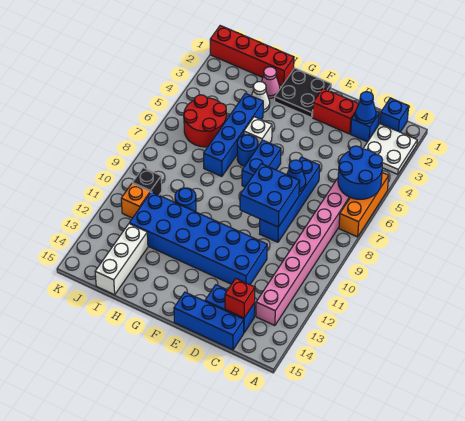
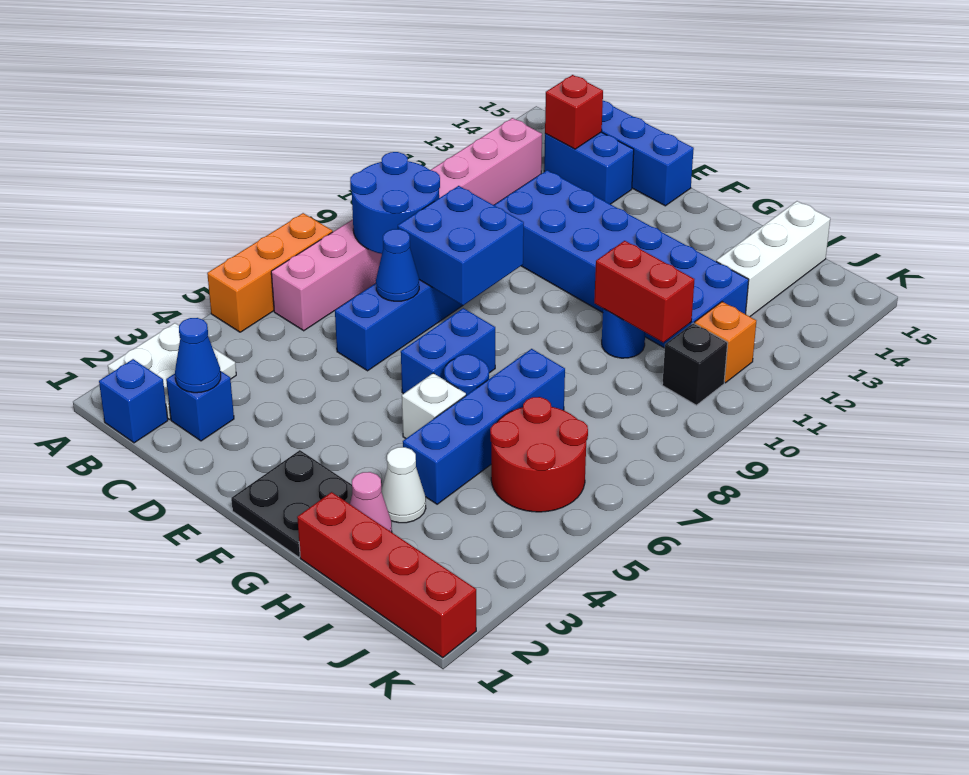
blue 2x2 round brick [338,146,383,199] -> blue 2x2 round brick moved to [350,152,440,254]
red 1x2 brick [313,88,358,134] -> red 1x2 brick moved to [594,241,695,342]

